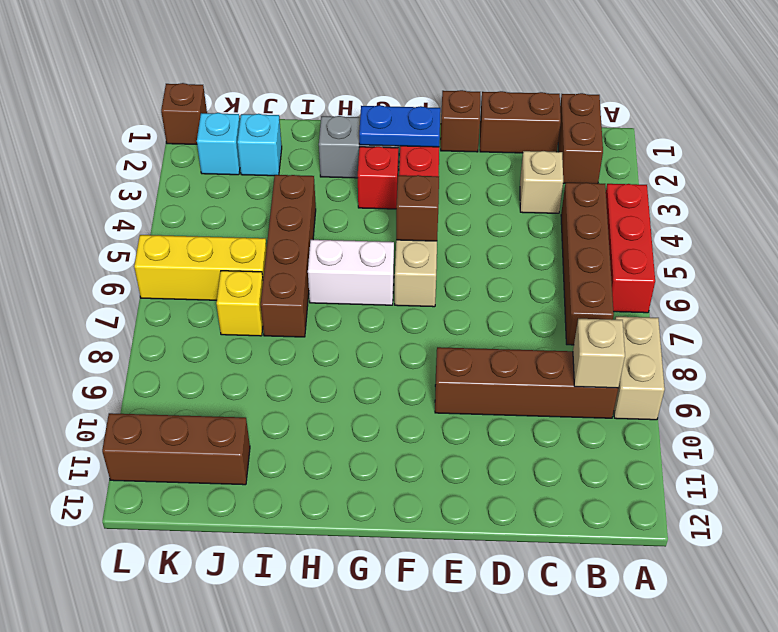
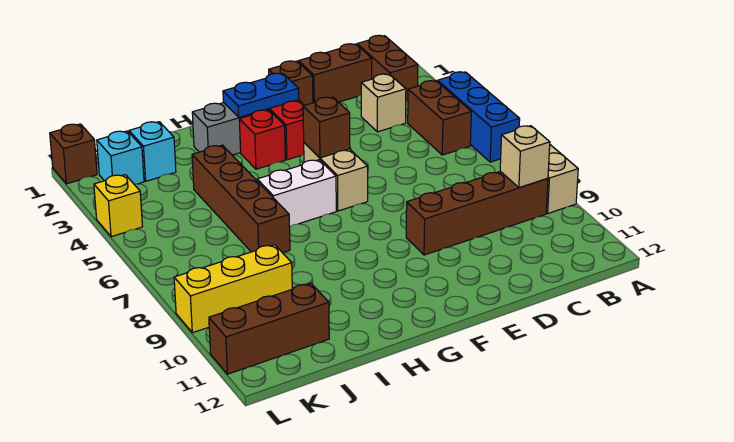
red 1x3 brick [606,184,655,313] -> blue 1x3 brick [438,72,520,162]
brown 1x4 brick [561,183,614,345] -> brown 1x2 brick [408,81,471,155]
yellow 1x3 brick [134,235,267,300] -> yellow 1x3 brick moved to [174,245,292,333]
yellow 1x1 brick [216,271,263,336] -> yellow 1x1 brick moved to [94,175,143,237]

